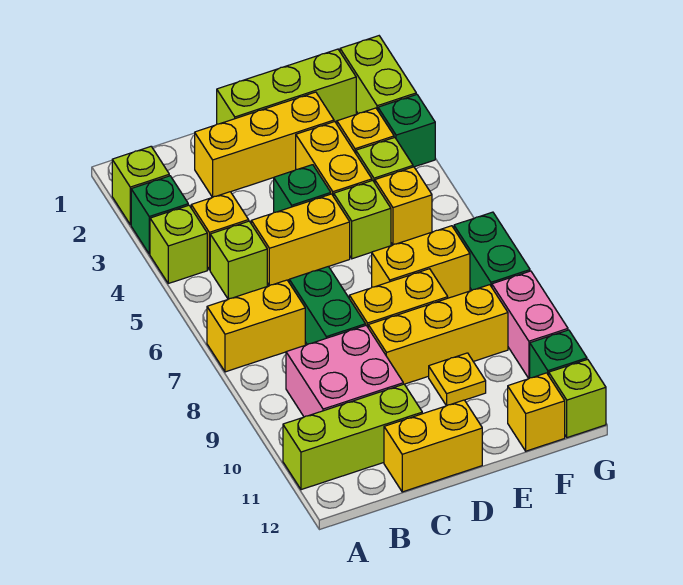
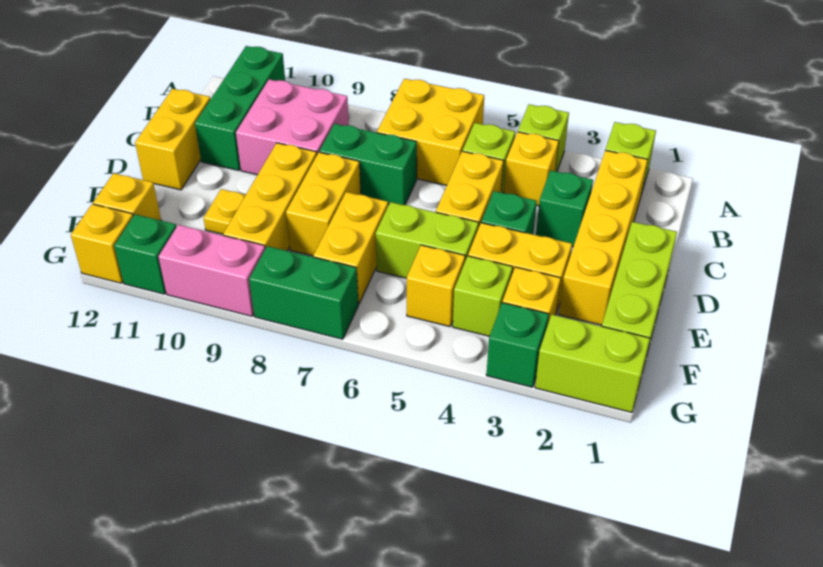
green 1x1 brick [131,176,188,254] -> green 1x1 brick moved to [536,170,593,247]
yellow 1x2 brick [207,280,305,372] -> yellow 2x2 brick [377,79,484,185]
lime 1x3 brick [283,384,422,490] -> green 1x3 brick [195,46,285,170]
yellow 1x3 brick [195,92,334,197] -> yellow 1x4 brick [559,150,648,325]
lime 1x1 brick [334,180,391,259] -> lime 1x2 brick [376,202,479,278]
lime 1x1 brick [549,359,606,438] -> yellow 1x1 brick [71,204,133,283]

